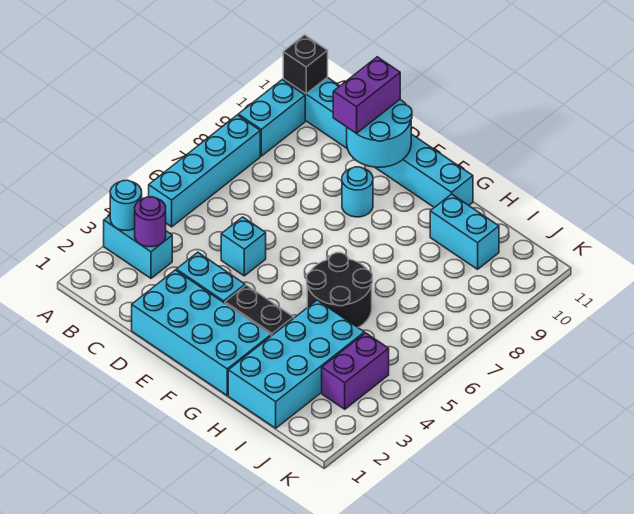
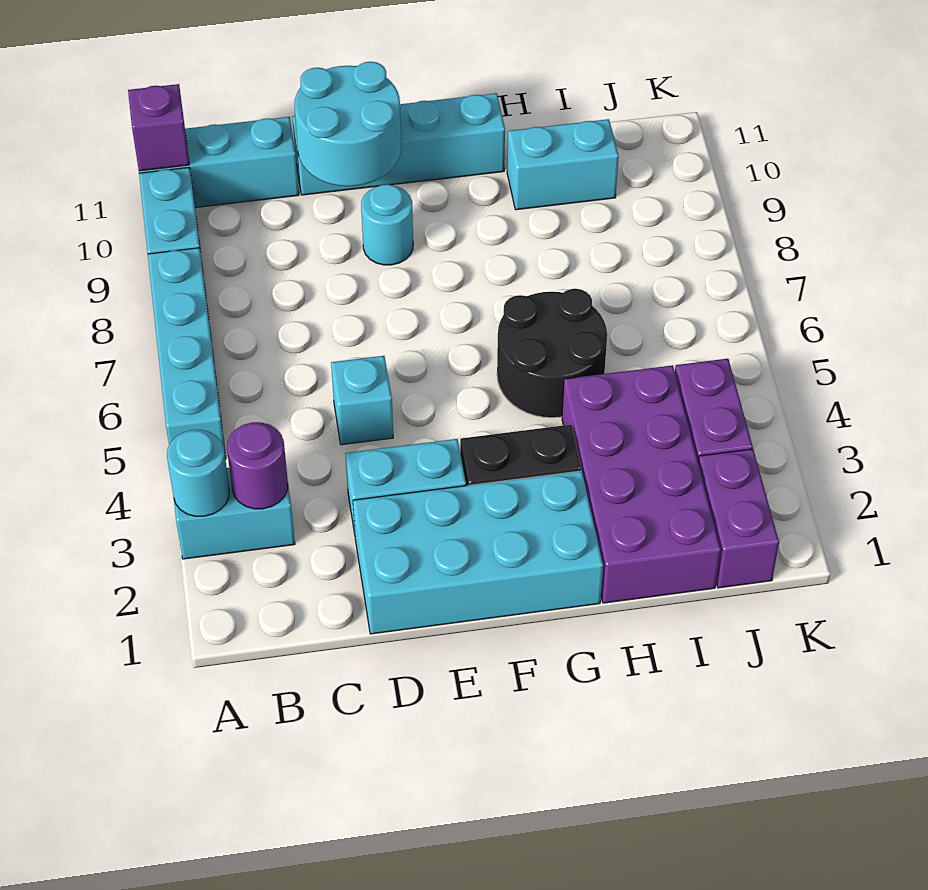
black 1x1 brick [283,35,328,94] -> purple 1x1 brick [128,84,189,171]
purple 1x2 brick [333,57,400,134] -> purple 1x2 brick moved to [698,449,779,588]
cyan 2x4 brick [228,300,364,428] -> purple 2x4 brick [562,365,721,603]

